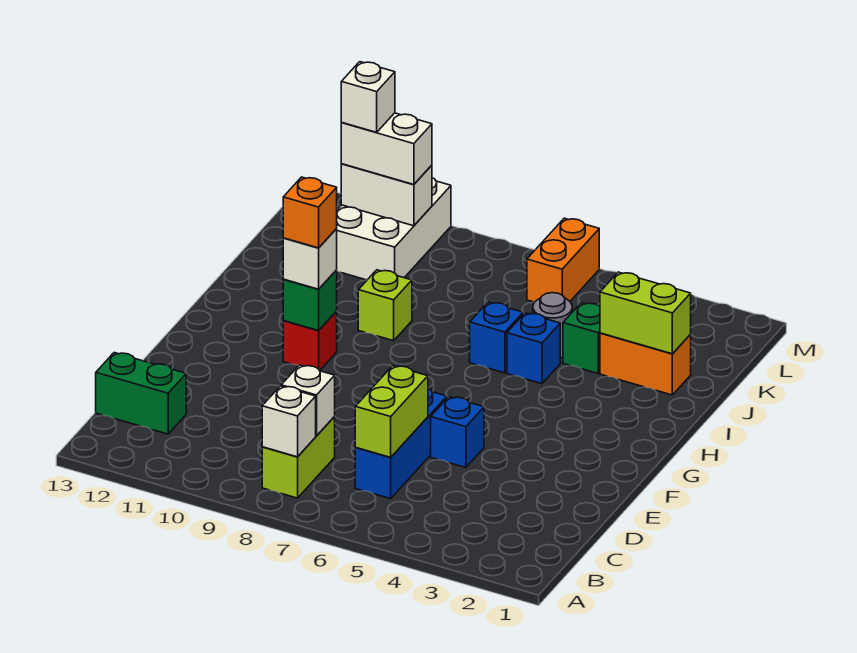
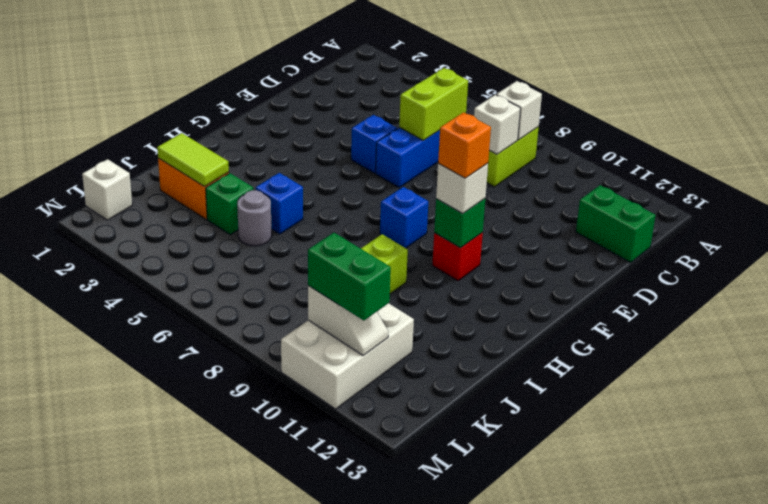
blue 1x1 brick [470,302,523,373] -> blue 1x1 brick moved to [380,187,428,248]
lime 1x2 brick [600,272,691,354] -> lime 1x2 tile [157,133,229,187]
orange 1x2 brick [527,218,599,302] -> none
white 1x2 brick [341,164,432,226] -> white 1x2 slope [308,286,388,355]
white 1x2 brick [341,113,432,185] -> green 1x2 brick [308,233,391,321]
white 1x1 brick [341,62,395,132] -> white 1x1 brick moved to [82,159,132,220]

